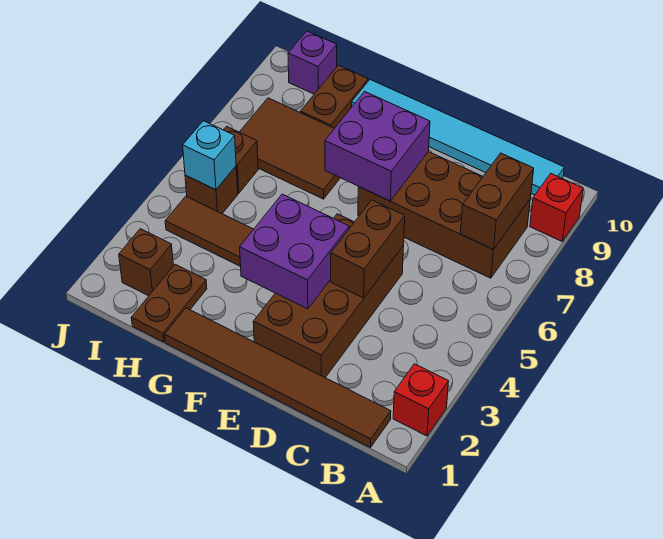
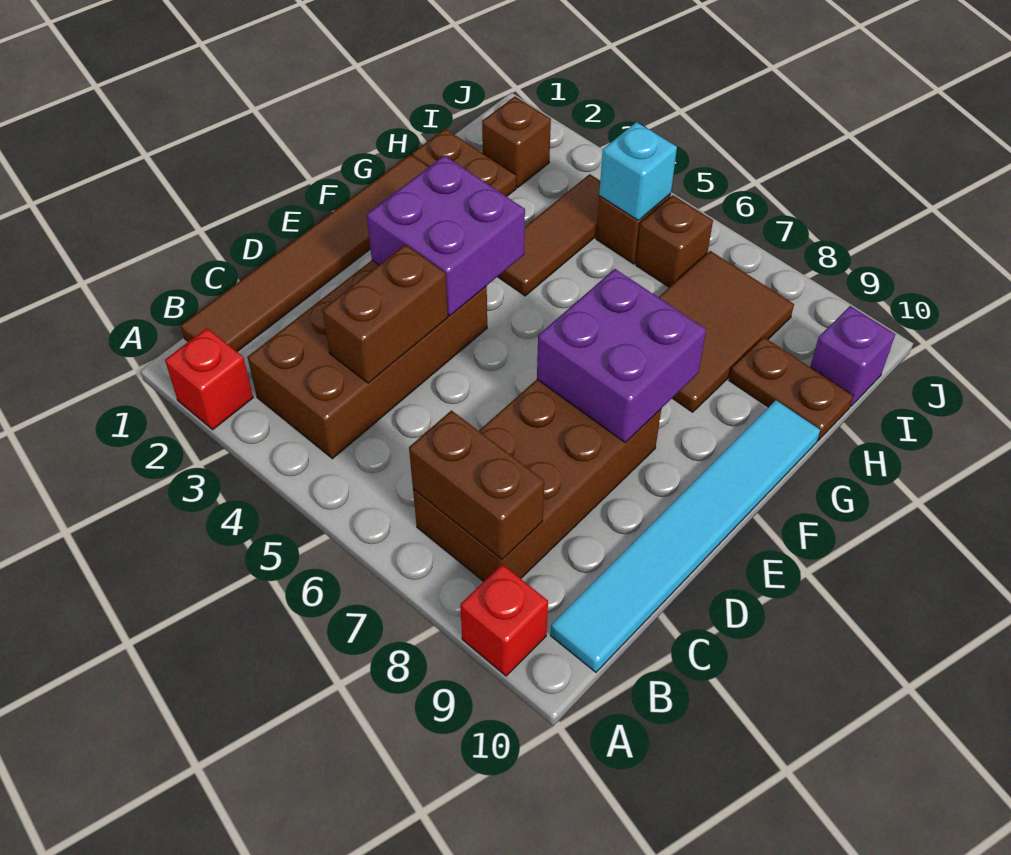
brown 2x4 brick [253,214,404,378] -> brown 2x4 brick turned to [247,260,487,459]
brown 1x2 brick [331,200,405,298] -> brown 1x2 brick turned to [322,245,448,383]

